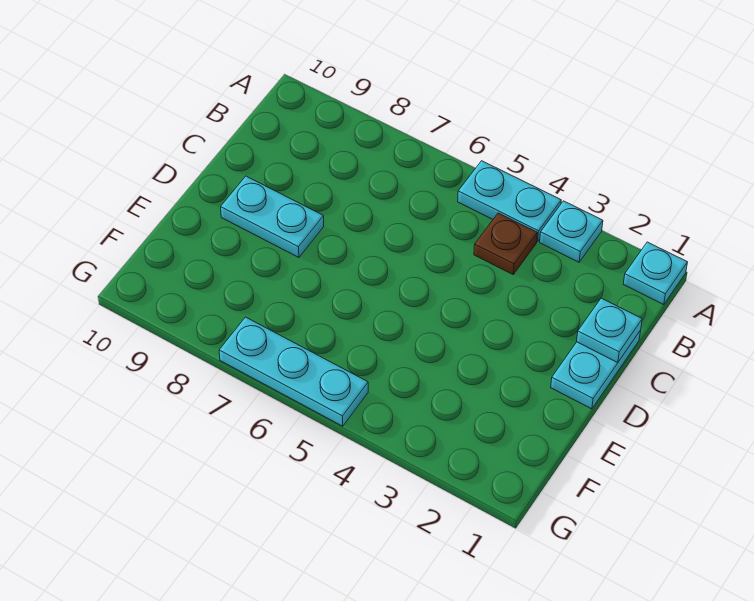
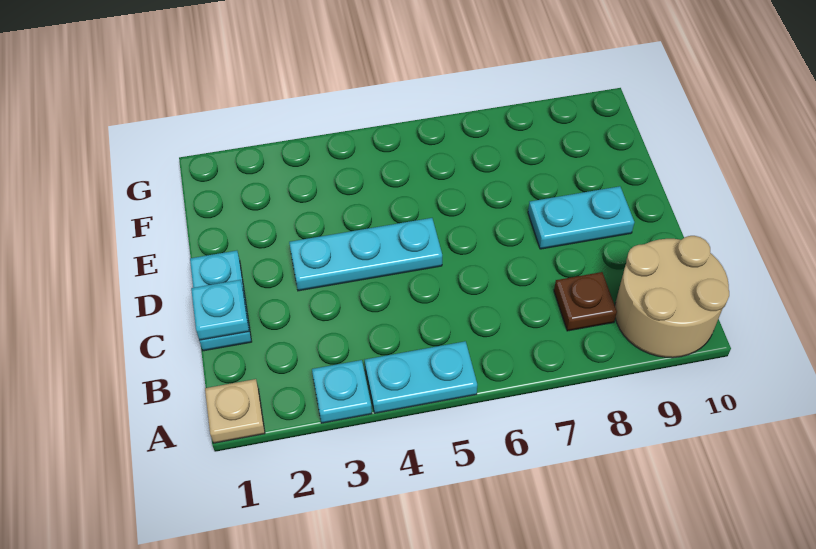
cyan 1x1 plate [623,242,687,305] -> tan 1x1 plate [205,379,265,443]
none -> tan 2x2 round brick [615,236,729,358]
brown 1x1 plate [474,213,537,274] -> brown 1x1 plate moved to [554,272,617,331]
cyan 1x3 plate [219,317,368,426] -> cyan 1x3 plate moved to [289,218,442,291]

